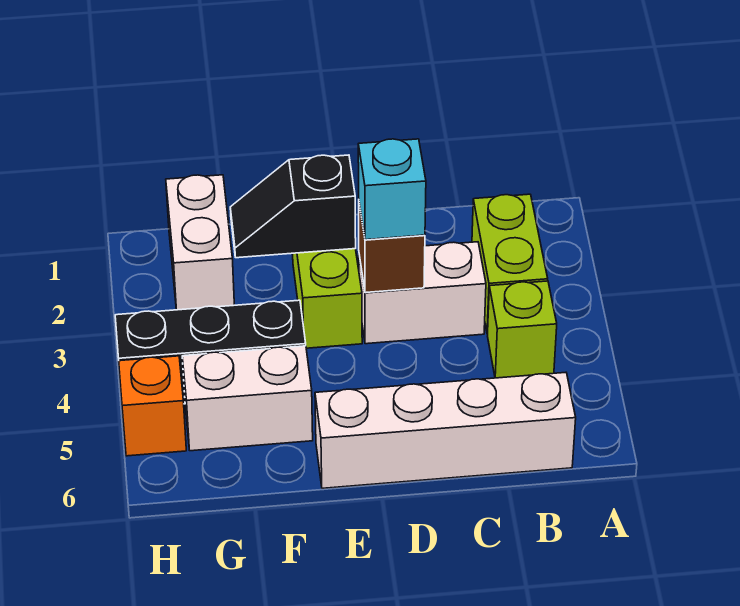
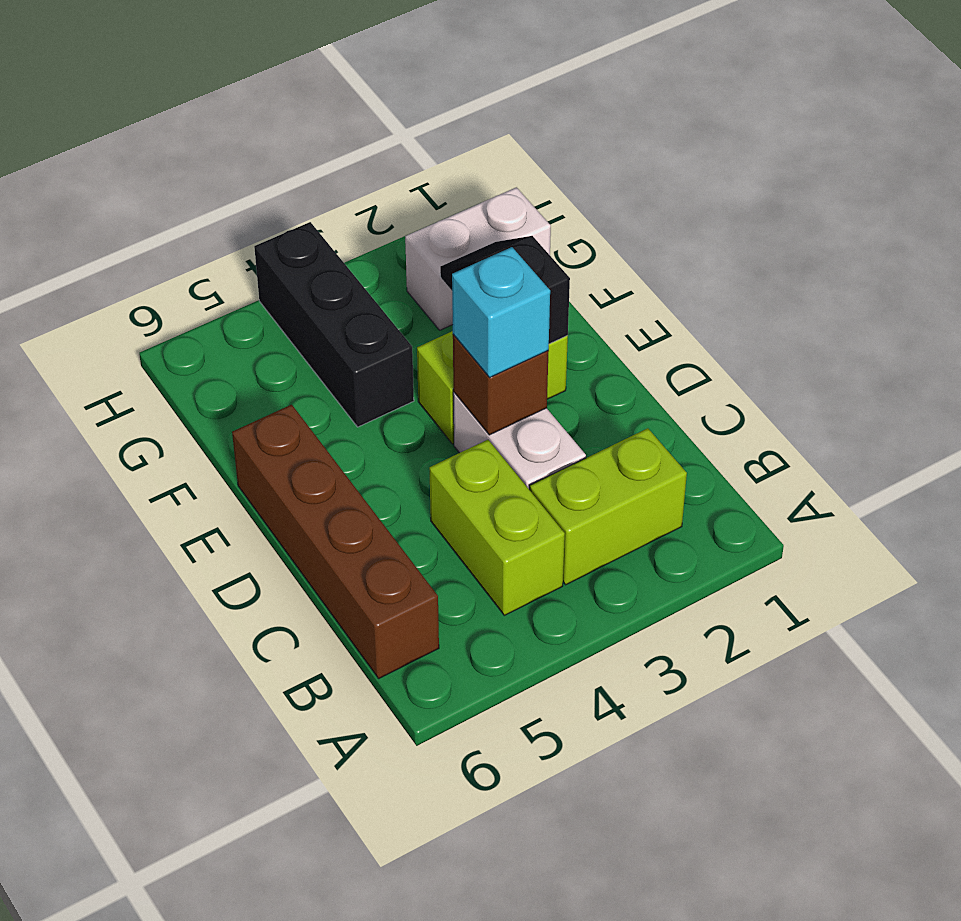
lime 1x1 brick [488,281,557,378] -> lime 1x2 brick [429,440,565,615]
white 1x4 brick [315,372,576,488] -> brown 1x4 brick [232,405,439,678]
white 1x2 brick [182,346,313,451] -> none
orange 1x1 brick [119,356,186,456] -> none

